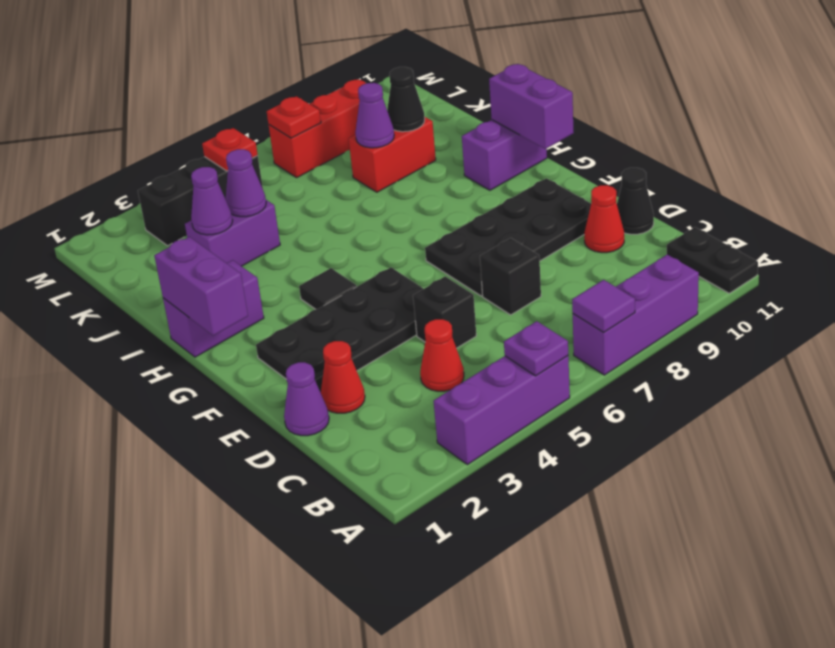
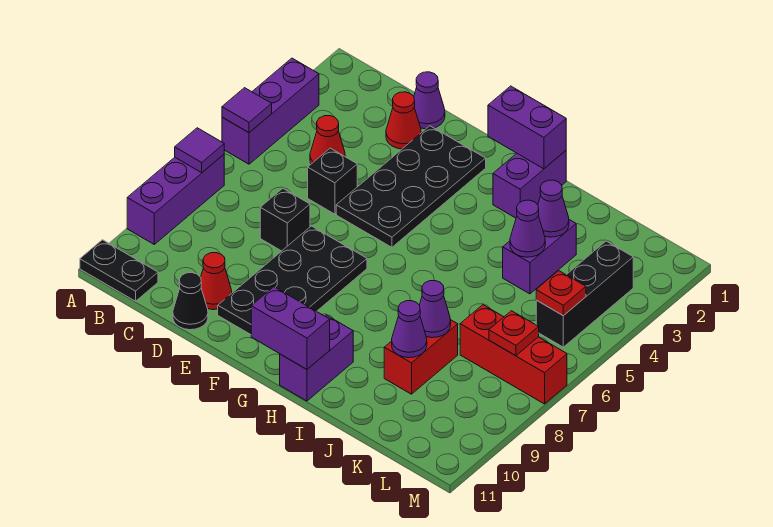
purple 1x1 plate [504,321,568,376] -> purple 1x1 tile [222,88,272,133]
black 1x1 tile [299,268,357,309] -> none
black 1x1 cone [387,67,425,132] -> purple 1x1 cone [392,301,427,358]
red 1x3 brick [269,79,366,178] -> red 1x3 brick turned to [460,305,567,404]

